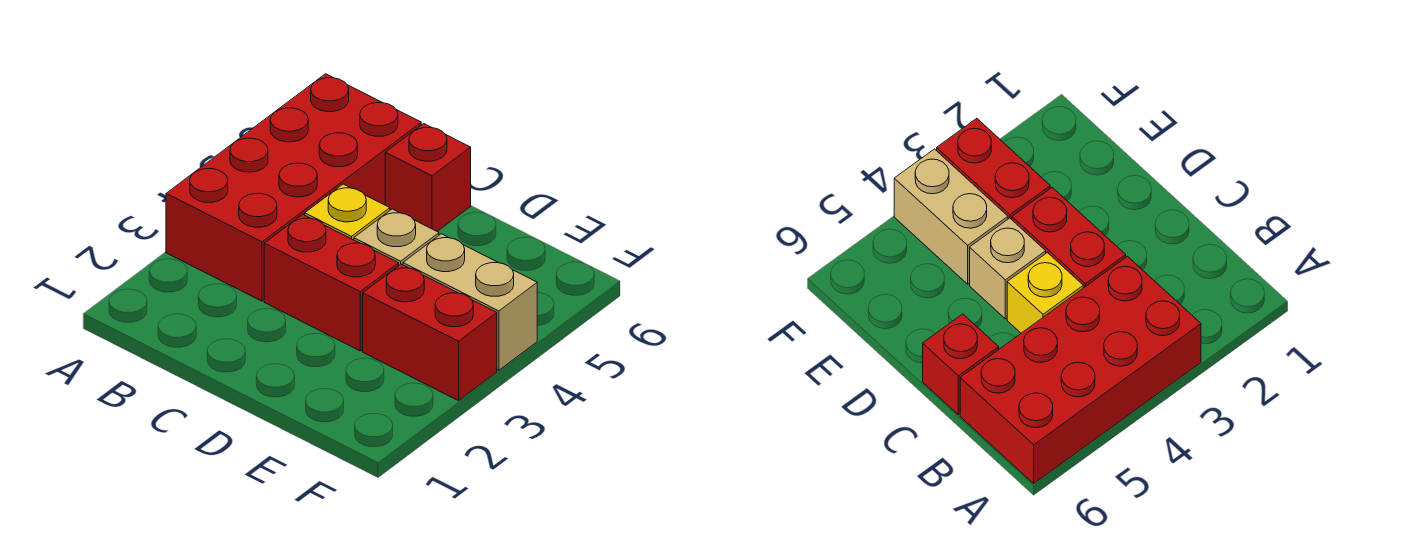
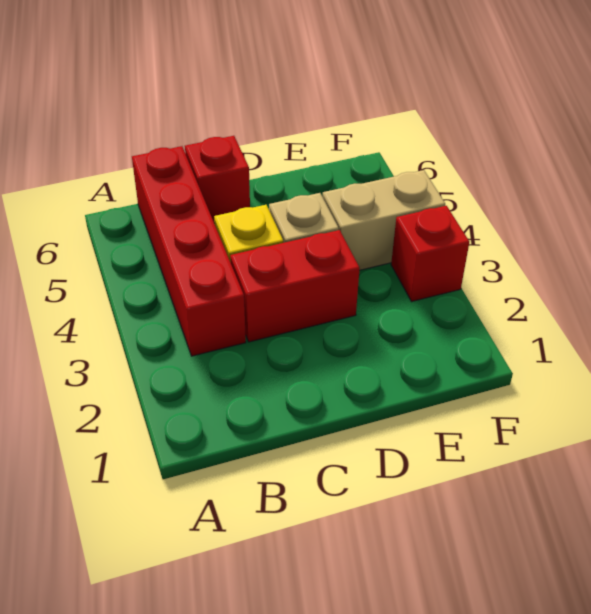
red 2x4 brick [166,74,421,301] -> red 1x4 brick [132,146,246,356]
red 1x2 brick [363,264,497,401] -> red 1x1 brick [391,206,469,301]

